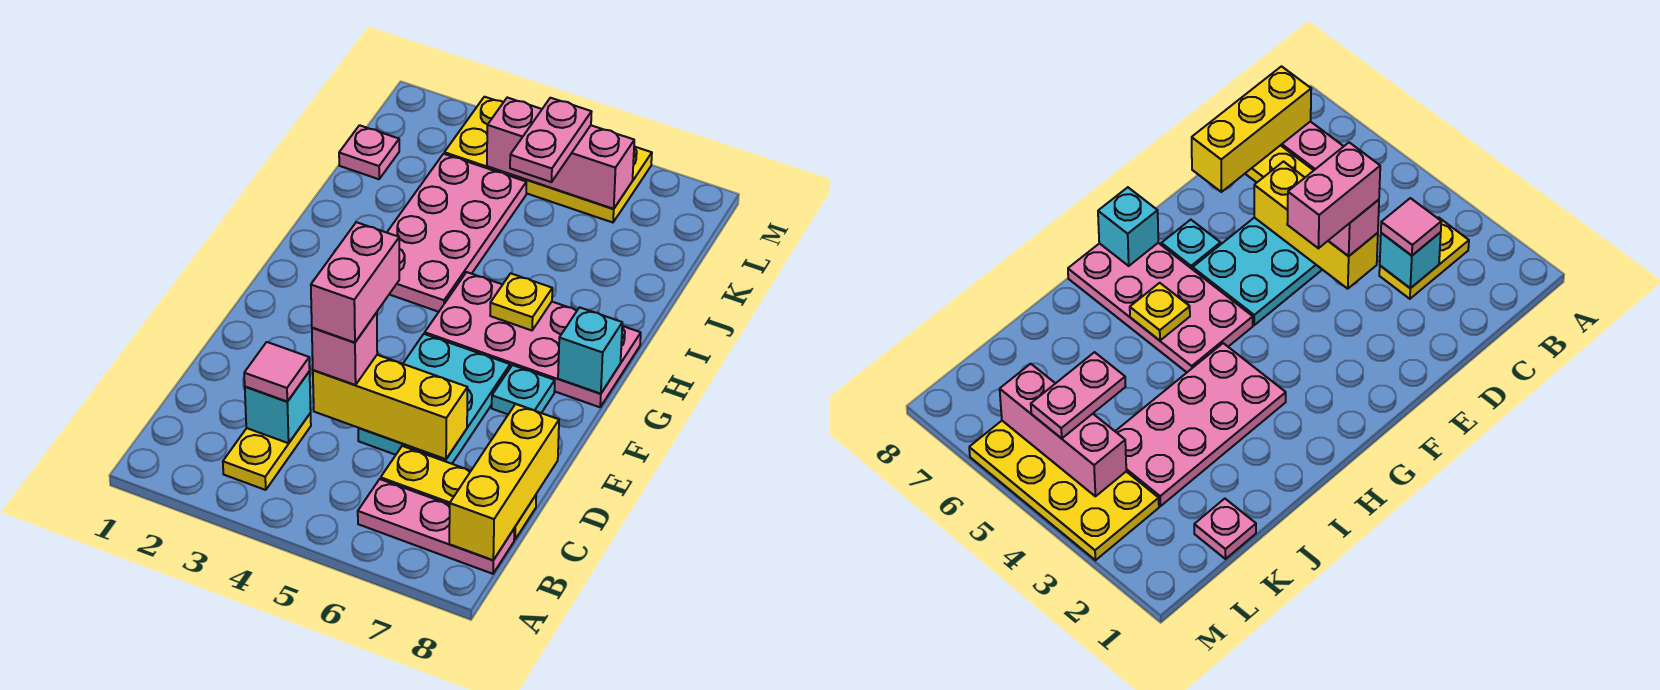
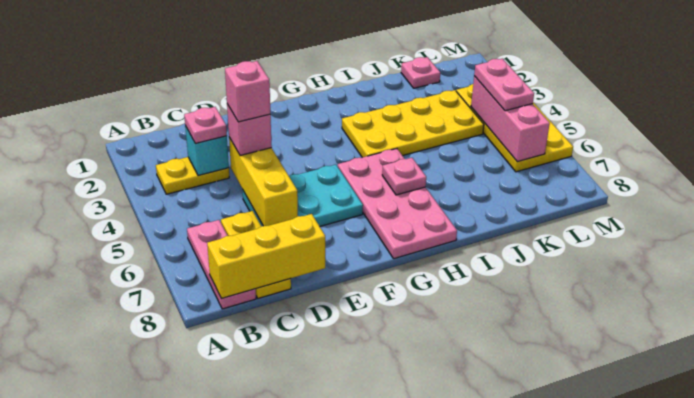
pink 1x1 tile [244,342,310,402] -> pink 1x1 plate [184,107,227,144]
pink 1x2 brick [311,222,399,343] -> pink 1x1 brick [225,61,270,122]
cyan 1x1 plate [492,365,555,414] -> none
cyan 1x1 brick [558,307,622,394] -> none
pink 2x4 plate [387,154,526,312] -> yellow 2x4 plate [342,90,484,157]
yellow 1x1 plate [490,273,552,330] -> pink 1x1 plate [382,158,426,195]
pink 1x2 plate [510,98,591,182] -> pink 1x2 plate turned to [474,59,534,111]

